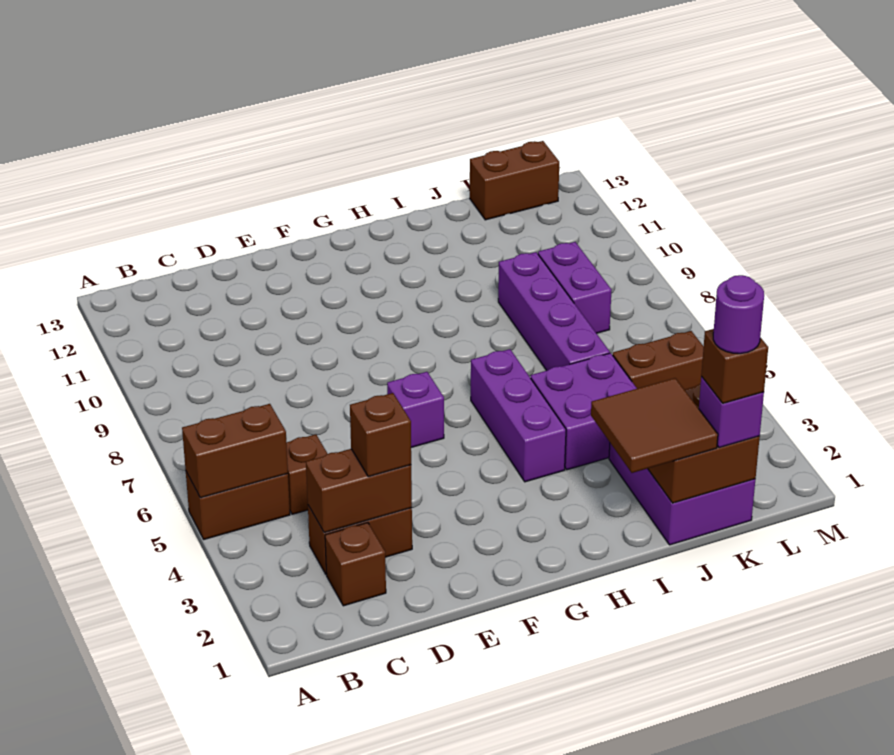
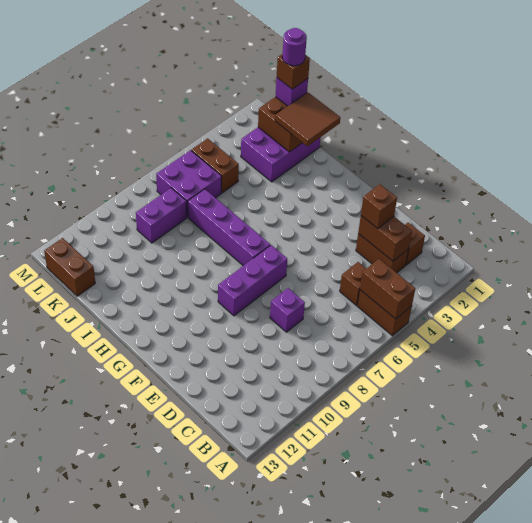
purple 1x1 brick [387,372,444,447] -> purple 1x1 brick moved to [270,288,305,332]
purple 1x3 brick [471,349,566,482] -> purple 1x3 brick moved to [218,245,287,316]
purple 2x2 brick [531,353,637,470] -> purple 2x2 brick moved to [156,150,222,217]
purple 1x4 brick [498,252,610,371] -> purple 1x4 brick turned to [188,189,270,266]

